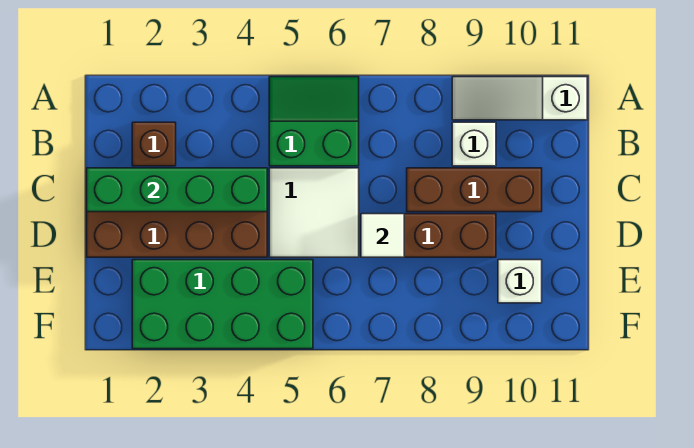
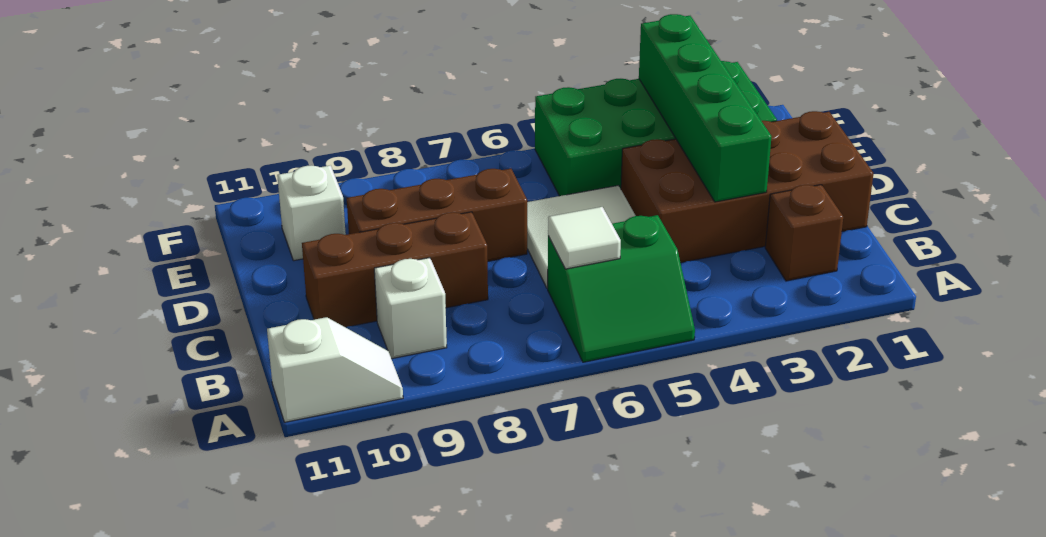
white 1x3 slope [452,77,587,120] -> white 1x2 slope [267,317,403,422]
green 1x4 brick [87,168,267,212] -> green 1x4 brick turned to [639,14,772,202]
white 1x1 tile [361,214,404,257] -> white 1x1 tile moved to [548,207,621,269]

